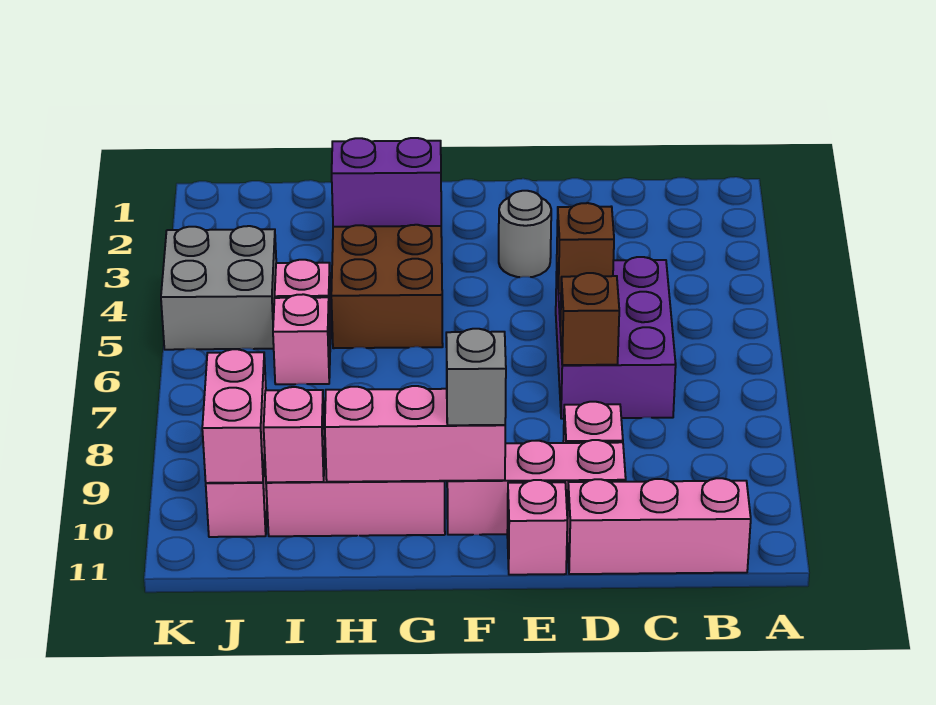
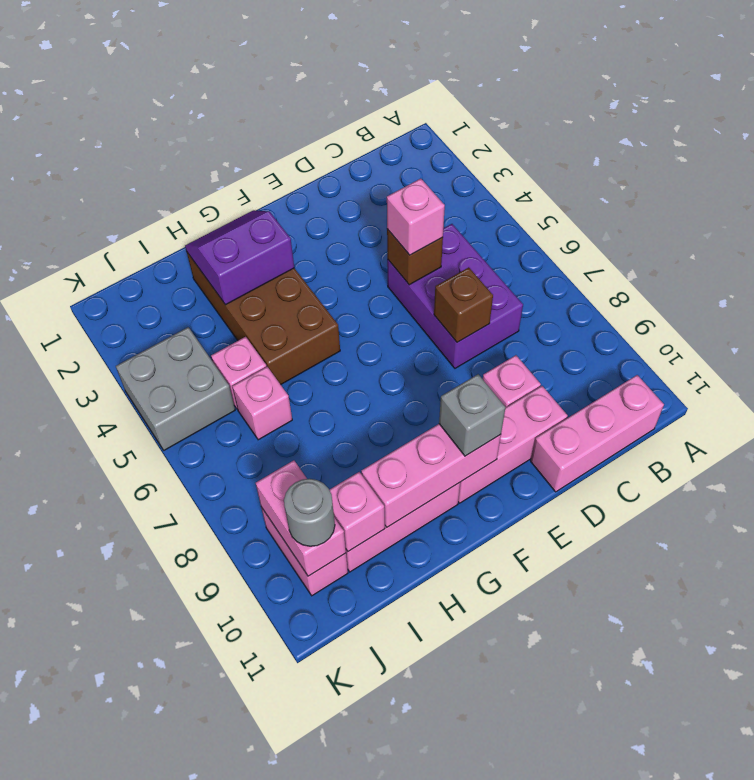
grey 1x1 round brick [499,191,551,277] -> grey 1x1 round brick moved to [284,479,335,546]
pink 1x1 brick [507,480,567,575] -> pink 1x1 brick moved to [387,179,445,255]

